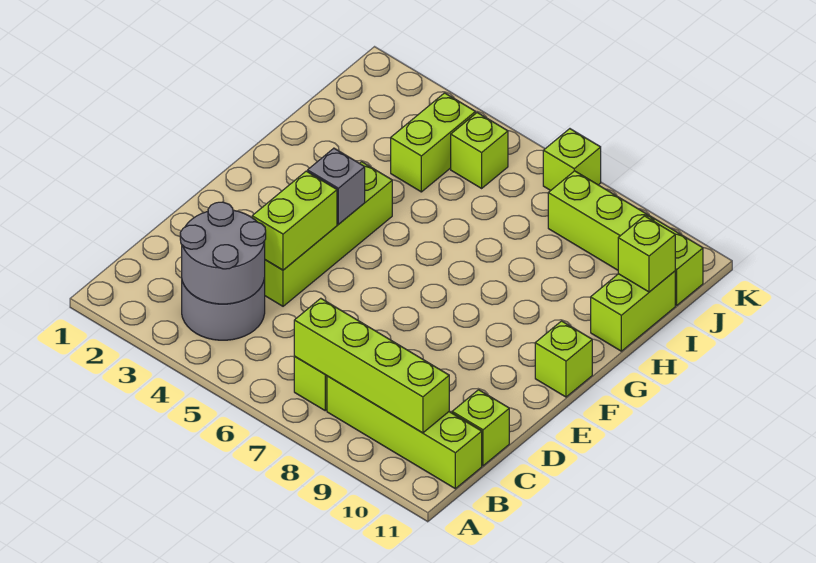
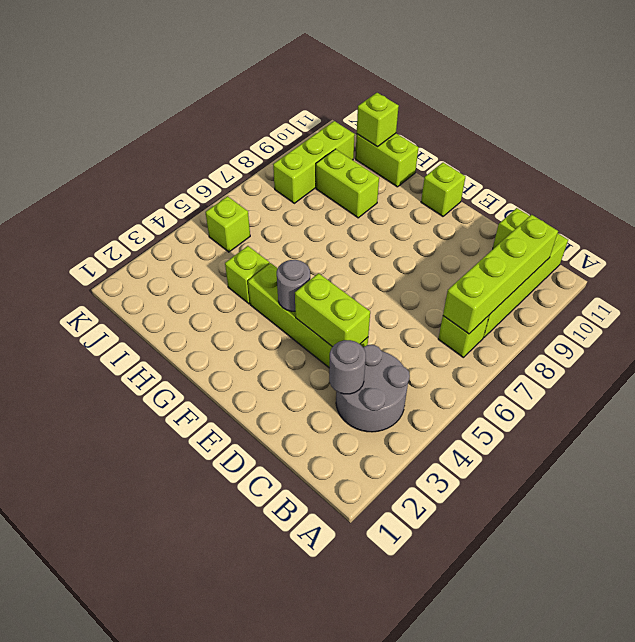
grey 2x2 round brick [180,202,266,304] -> grey 1x1 round brick [329,340,366,394]
grey 1x1 brick [308,148,365,224] -> grey 1x1 round brick [277,260,310,311]
lime 1x2 brick [391,93,475,192] -> lime 1x2 brick moved to [316,149,379,218]
lime 1x4 brick [548,171,703,305] -> lime 1x3 brick [273,121,355,203]
lime 1x1 brick [543,129,601,191] -> lime 1x1 brick moved to [225,246,270,304]

